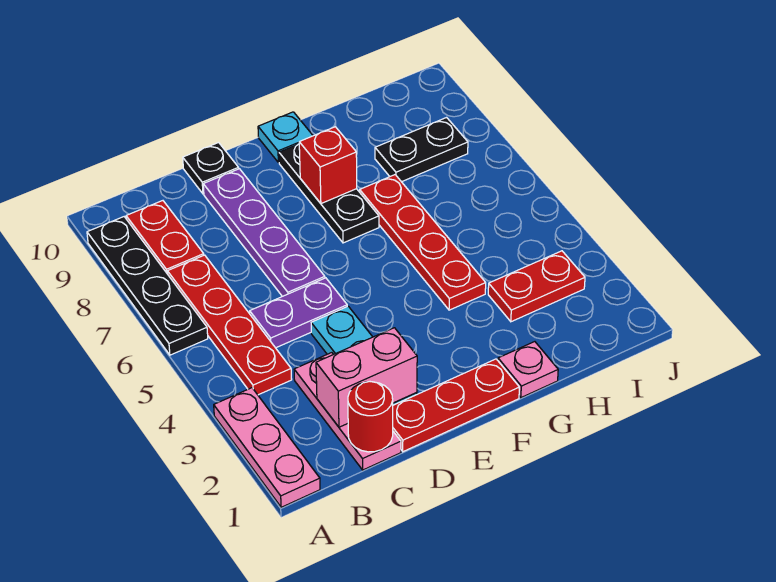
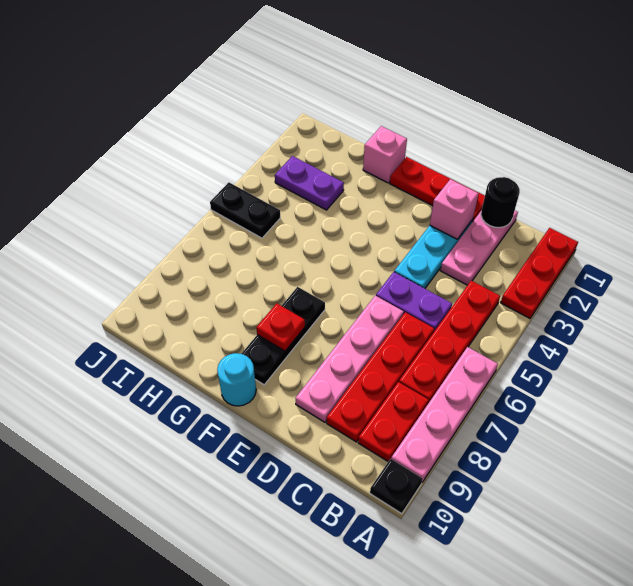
pink 1x3 plate [214,388,320,507] -> red 1x3 plate [501,228,578,318]
black 1x4 plate [87,217,208,355] -> pink 1x4 plate [391,347,498,482]
red 1x1 round brick [348,382,393,452] -> black 1x1 round brick [481,177,520,228]
pink 1x2 brick [316,328,417,427] -> pink 1x1 brick [430,179,479,239]
purple 1x4 plate [203,169,325,296] -> pink 1x4 plate [296,296,404,422]
black 1x1 plate [183,143,239,194] -> black 1x1 plate moved to [370,459,423,514]
red 1x1 brick [299,127,357,204] -> red 1x1 plate [256,303,305,351]
cyan 1x1 plate [258,112,313,163] -> cyan 1x1 round brick [217,353,256,406]
pink 1x1 plate [498,342,558,398] -> pink 1x1 brick [363,126,407,183]
red 1x4 plate [360,175,486,310] -> red 1x4 plate moved to [327,312,434,442]
red 1x2 plate [488,251,585,322] -> purple 1x2 plate [275,156,344,210]
black 1x2 plate [375,118,468,182] -> black 1x2 plate moved to [210,182,280,238]

